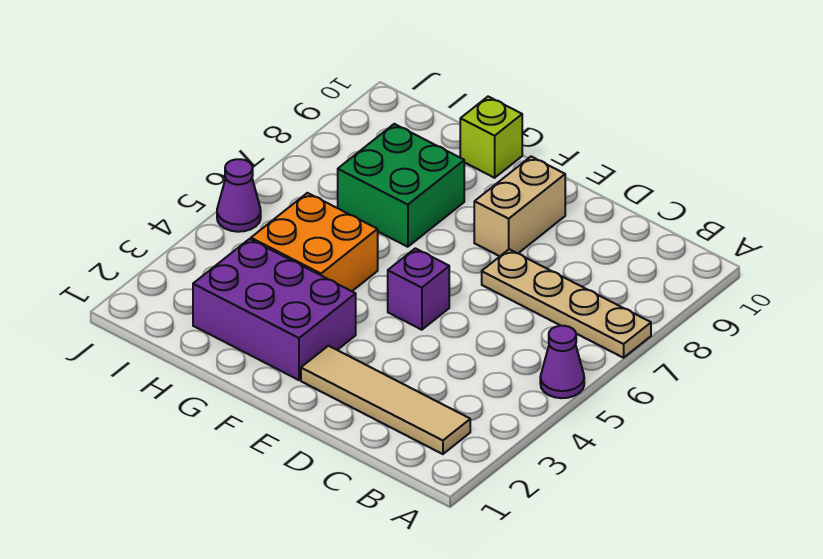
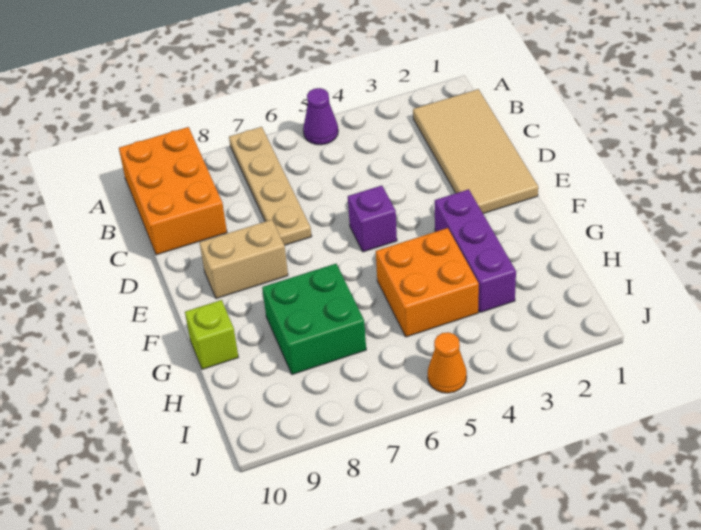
none -> orange 2x3 brick [119,127,227,255]
tan 1x4 tile [301,346,470,454] -> tan 2x4 tile [413,89,538,214]
purple 2x3 brick [193,239,356,380] -> purple 1x3 brick [435,189,516,312]
purple 1x1 cone [217,159,261,232] -> orange 1x1 cone [428,332,467,393]

